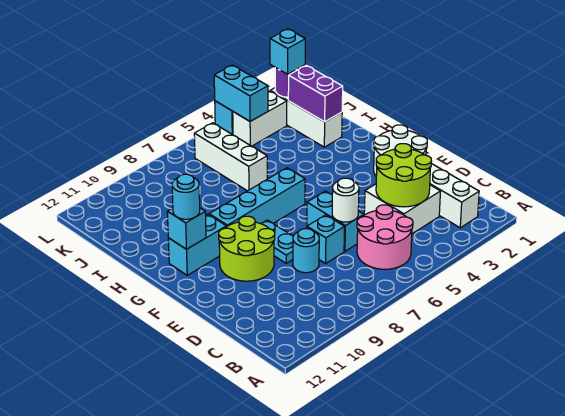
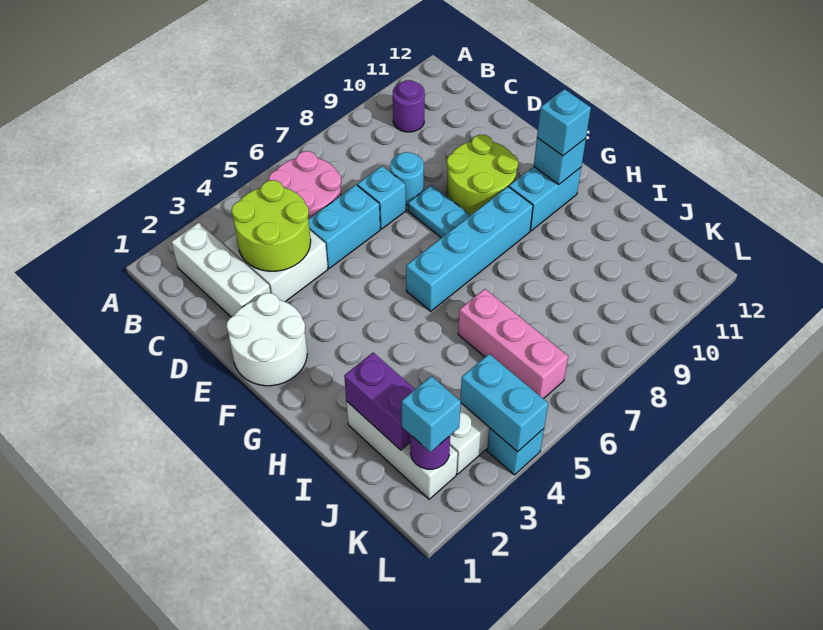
none -> purple 1x1 round brick [393,80,425,132]
cyan 1x2 brick [307,191,364,251] -> cyan 1x2 brick turned to [309,185,380,268]
white 1x1 round brick [332,178,359,222] -> none
cyan 1x1 round brick [172,174,200,219] -> cyan 1x1 brick [537,89,591,156]
white 1x3 brick [194,123,267,191] -> pink 1x3 brick [458,289,568,399]

